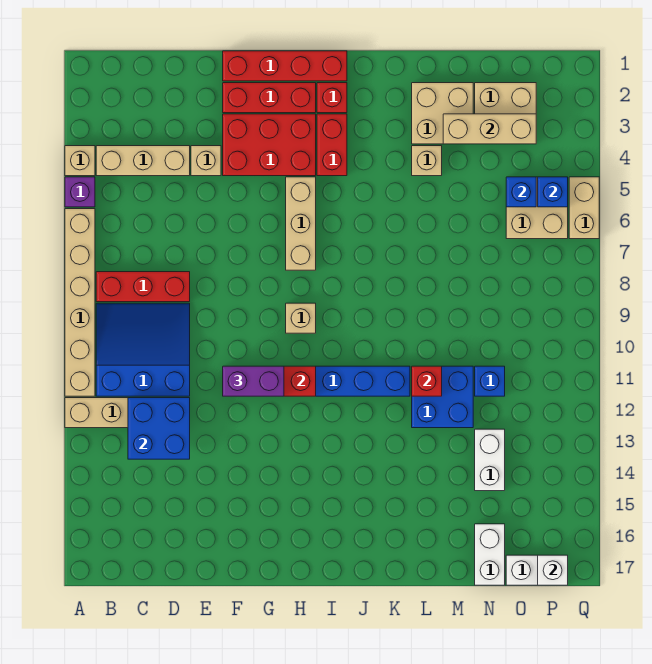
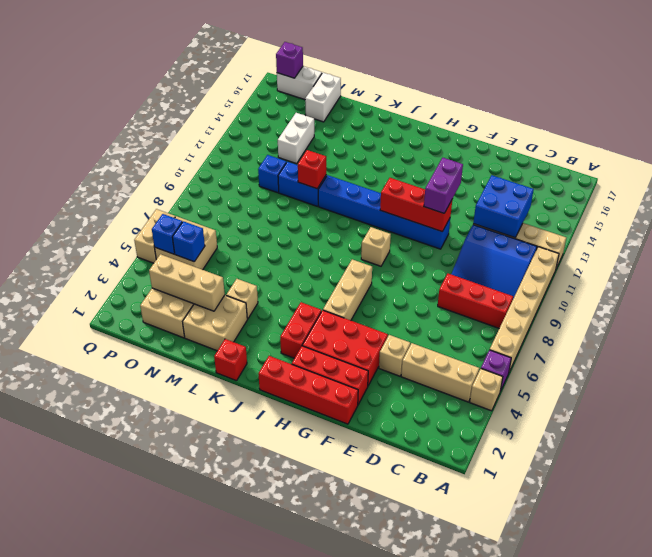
purple 1x2 brick [223,366,284,396] -> purple 1x2 brick turned to [424,158,463,213]
red 1x1 brick [317,83,347,113] -> red 1x1 brick moved to [214,339,247,381]
blue 2x2 brick [412,366,473,428] -> blue 1x2 brick [278,162,326,206]
white 1x1 brick [538,555,568,585] -> purple 1x1 brick [276,42,303,78]

